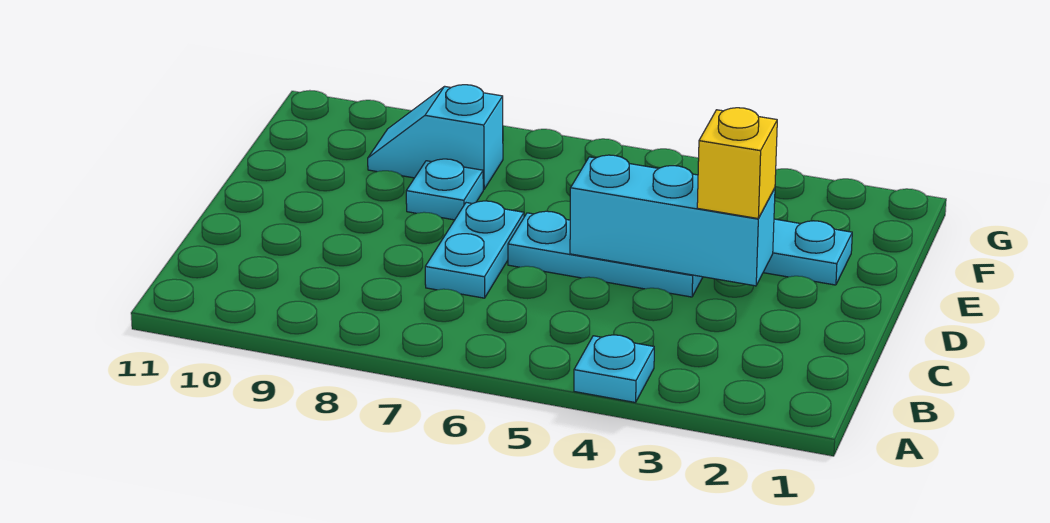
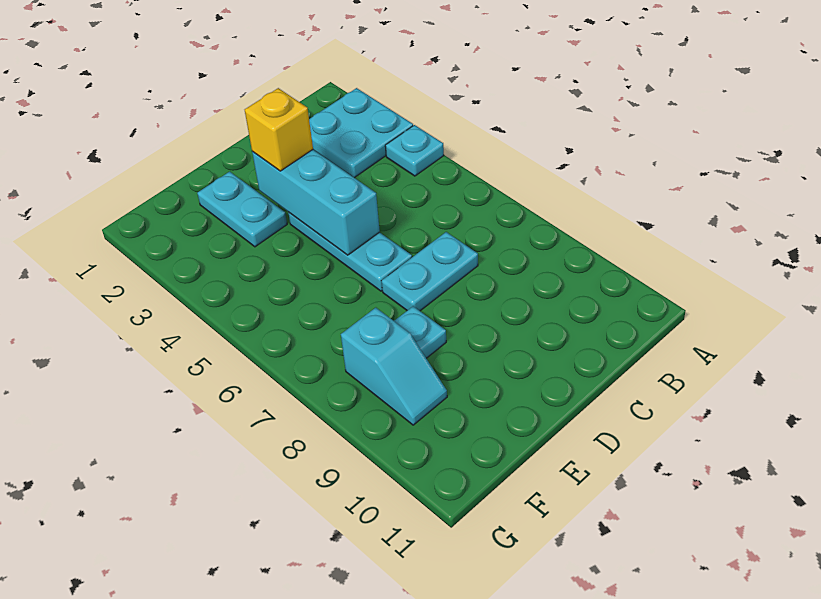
none -> cyan 2x2 plate [309,88,413,178]

